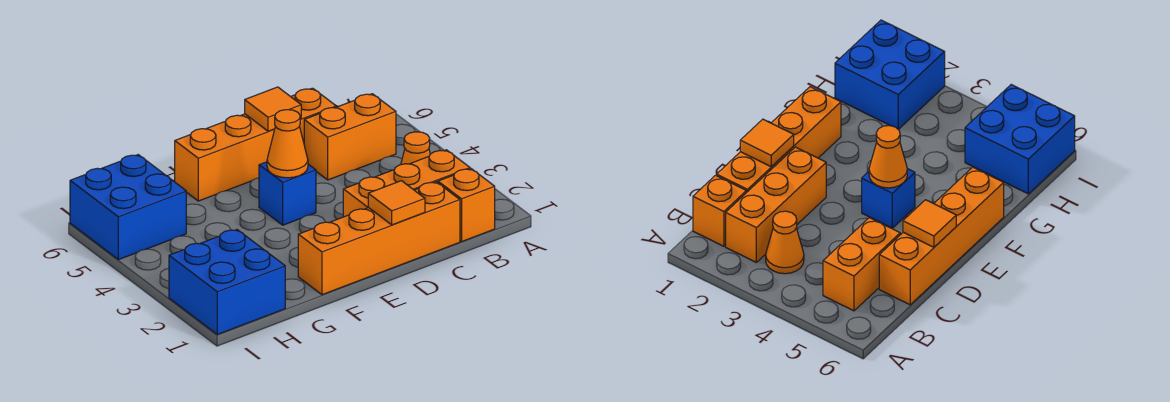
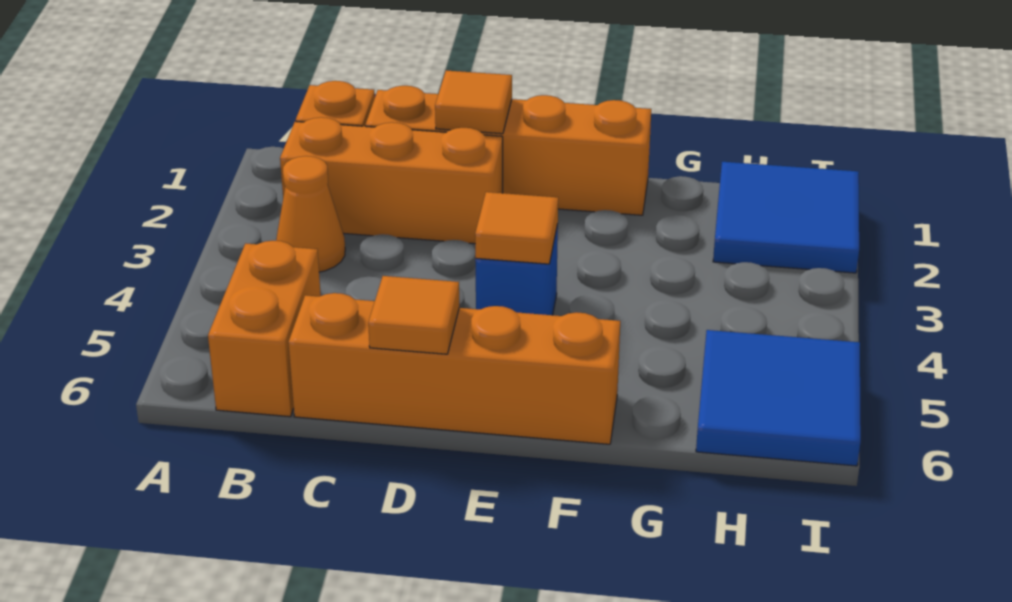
orange 1x2 brick [304,94,396,180] -> orange 1x2 brick turned to [208,241,321,417]
orange 1x1 cone [267,110,308,178] -> orange 1x1 tile [475,192,558,264]
blue 2x2 brick [169,230,285,334] -> blue 2x2 tile [713,162,859,273]
blue 2x2 brick [70,155,186,260] -> blue 2x2 tile [696,330,861,466]

